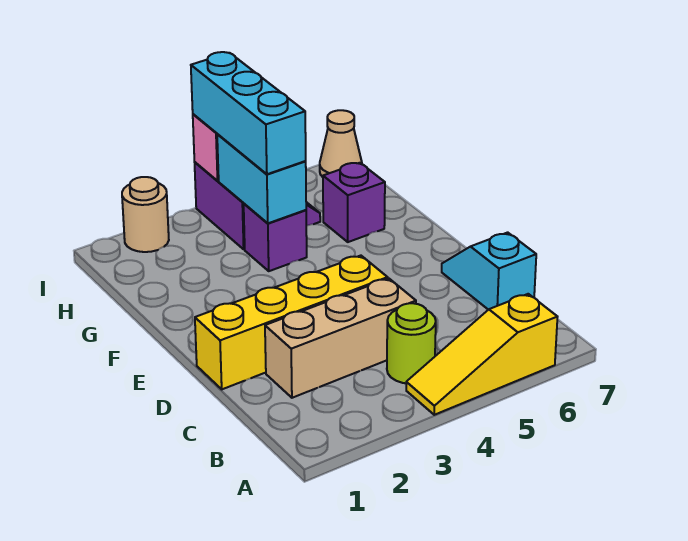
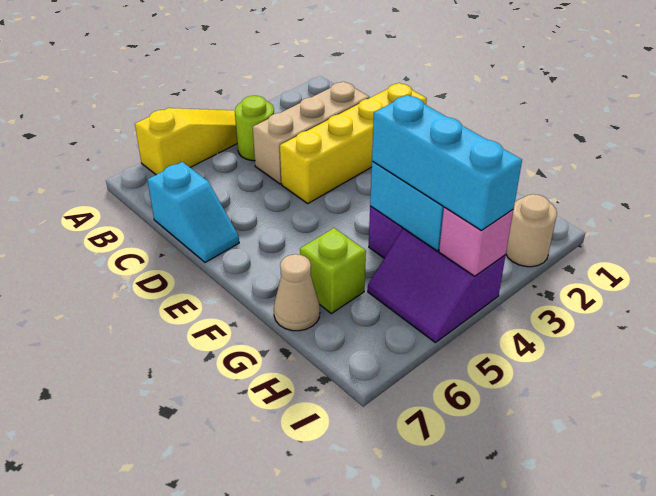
purple 1x1 brick [323,163,385,242] -> lime 1x1 brick [300,228,366,313]
tan 1x1 cone [320,110,362,177] -> tan 1x1 cone moved to [274,254,320,331]

